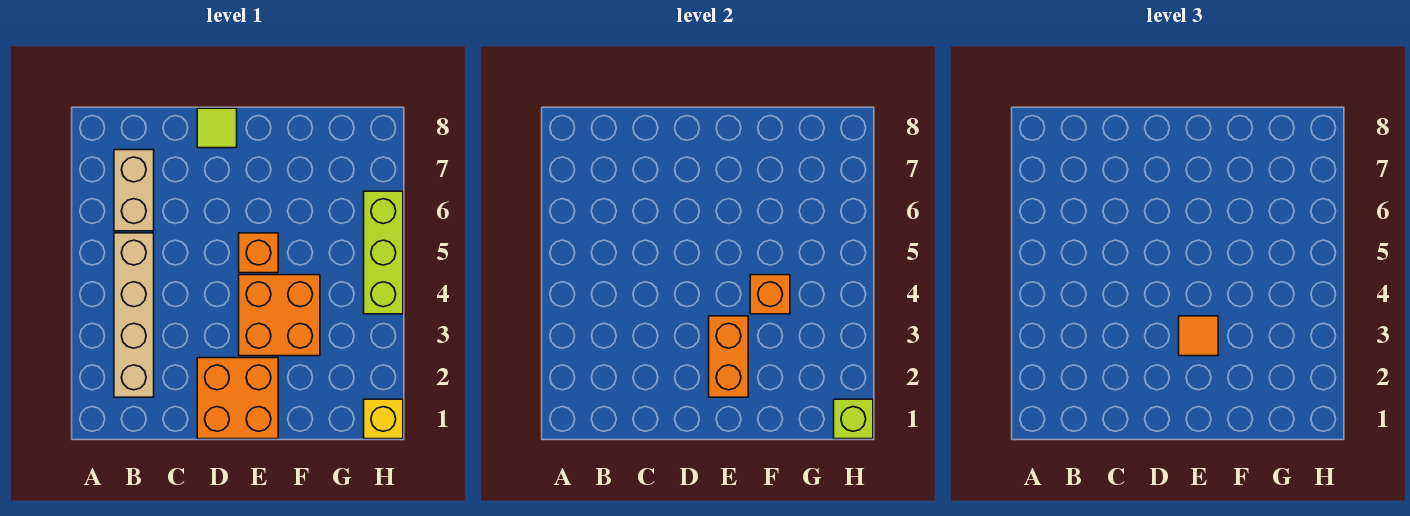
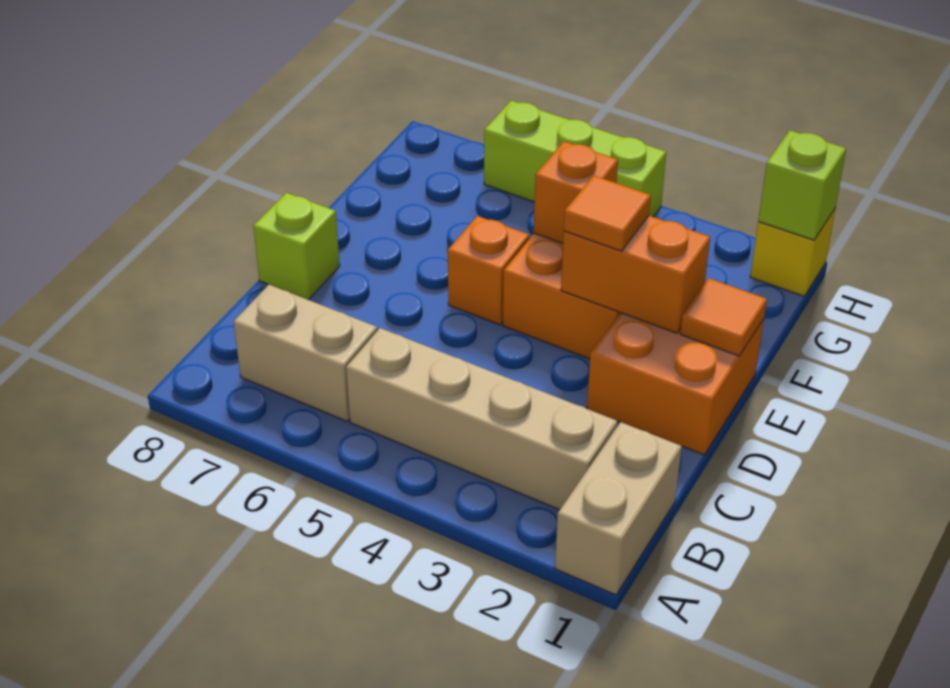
none -> tan 1x2 brick [555,422,682,595]
lime 1x1 tile [197,108,237,148] -> lime 1x1 brick [253,193,340,300]
none -> orange 1x1 tile [680,278,767,356]

